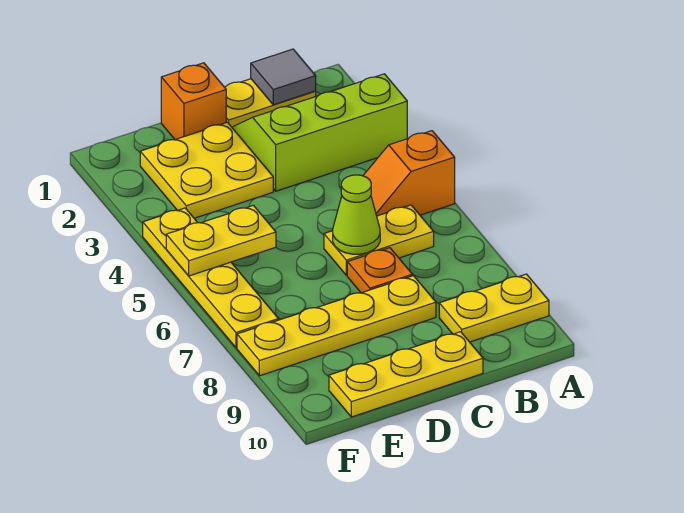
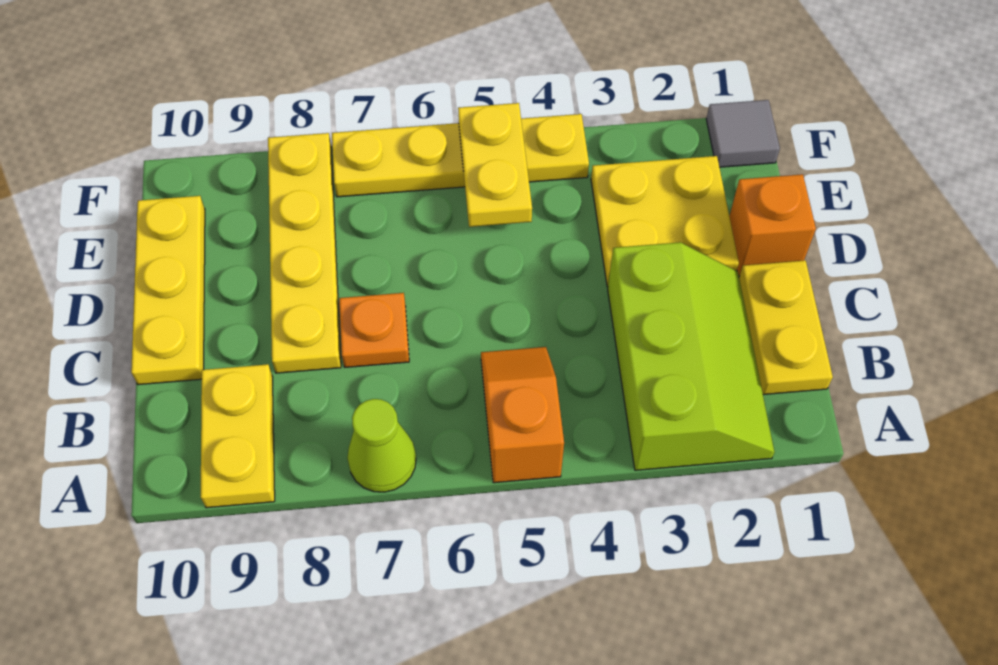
grey 1x1 tile [251,49,316,105] -> grey 1x1 tile moved to [706,100,780,167]
yellow 1x2 plate [324,205,434,275] -> none
lime 1x1 cone [333,175,380,254] -> lime 1x1 cone moved to [347,399,416,492]

